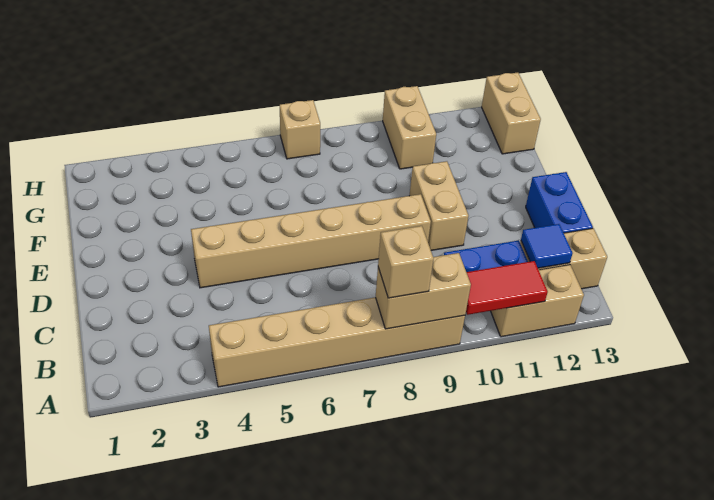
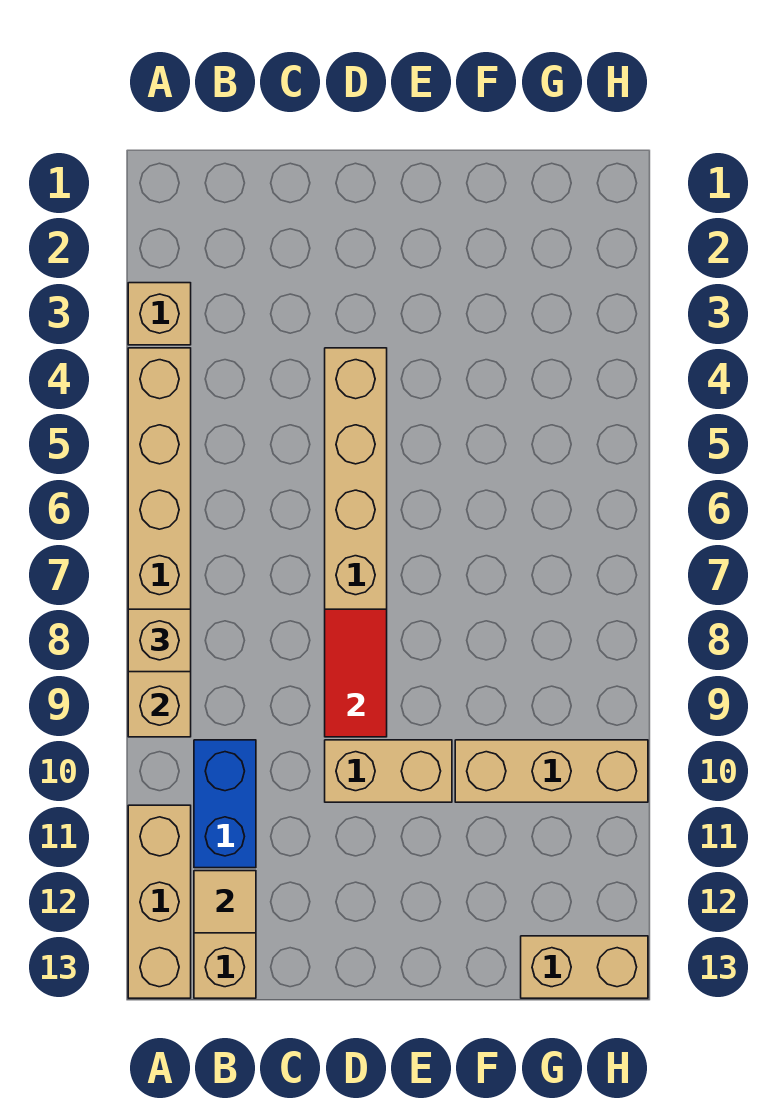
red 1x2 tile [466,261,548,315] -> red 1x2 tile moved to [325,609,387,737]
tan 1x2 brick [491,265,584,337] -> tan 1x3 brick [128,805,191,998]
blue 1x1 tile [521,224,573,268] -> tan 1x1 tile [194,871,256,933]
blue 1x2 brick [526,172,593,233] -> none
tan 1x2 brick [383,86,436,169] -> tan 1x3 brick [455,740,648,802]
tan 1x1 brick [280,100,320,159] -> tan 1x1 brick moved to [128,283,191,345]

